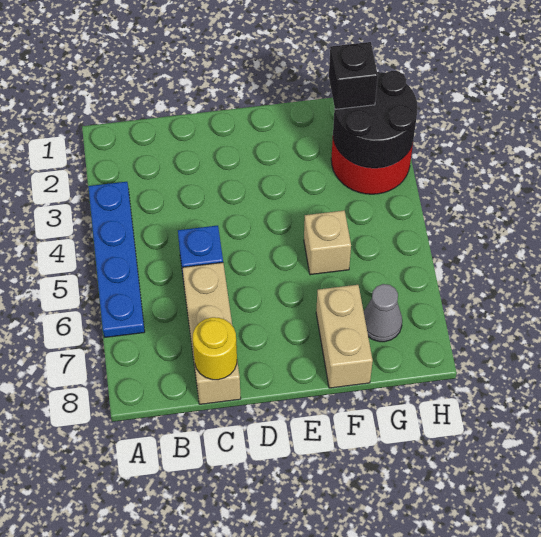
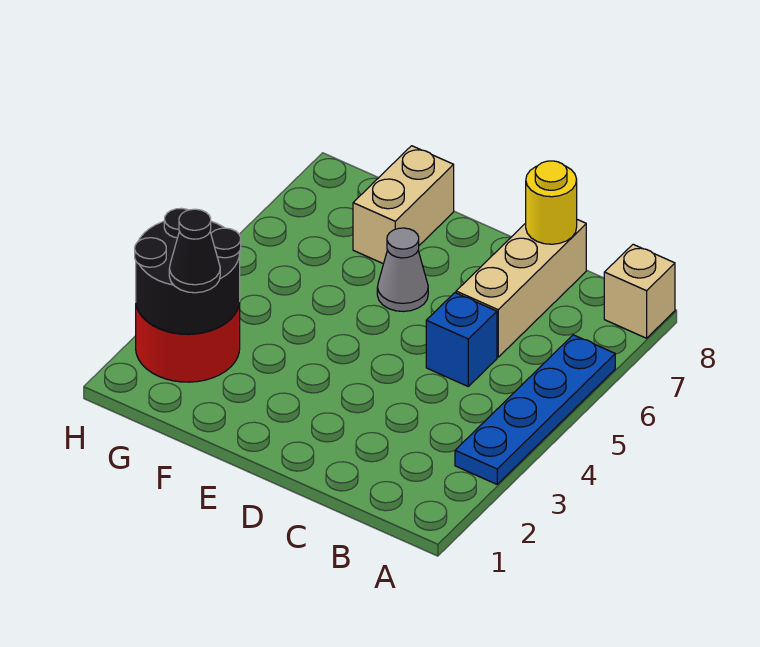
tan 1x1 brick [304,210,351,275] -> tan 1x1 brick moved to [604,244,675,338]
black 1x1 brick [329,42,378,109] -> black 1x1 cone [169,209,220,293]
grey 1x1 cone [364,284,402,342] -> grey 1x1 cone moved to [377,228,428,312]

